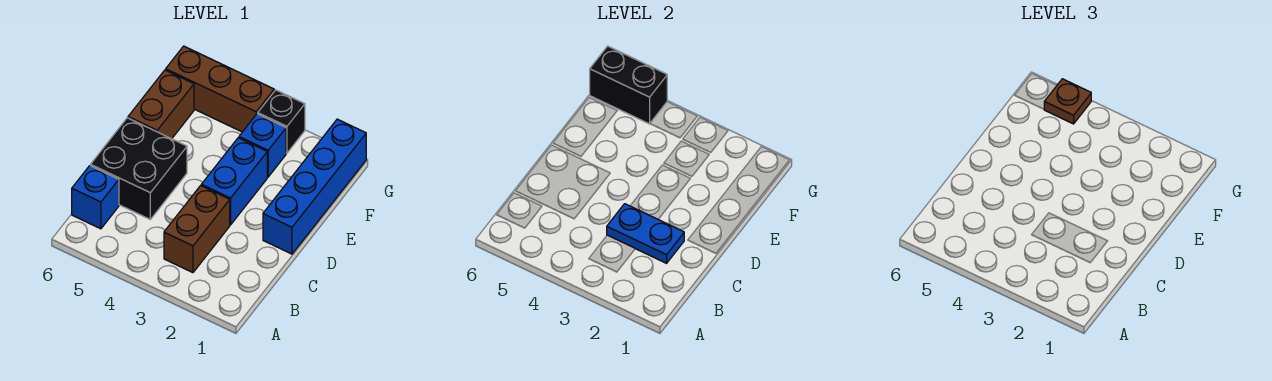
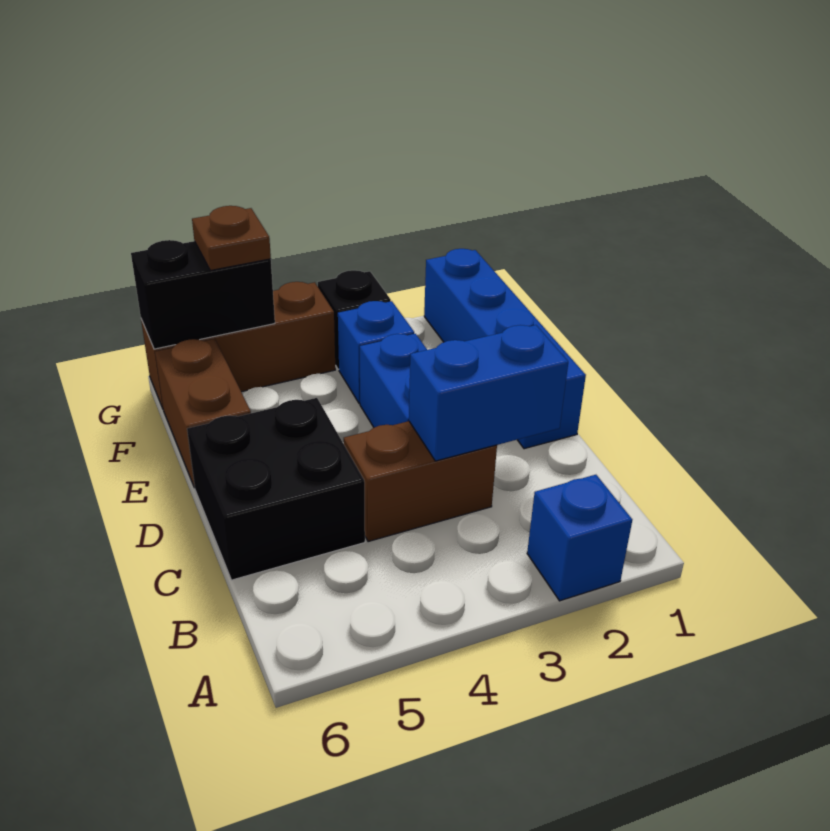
brown 1x2 brick [164,186,230,273] -> brown 1x2 brick turned to [344,421,497,542]
blue 1x1 brick [72,166,119,229] -> blue 1x1 brick moved to [527,475,632,601]
blue 1x2 plate [607,204,684,263] -> blue 1x2 brick [409,325,568,461]

